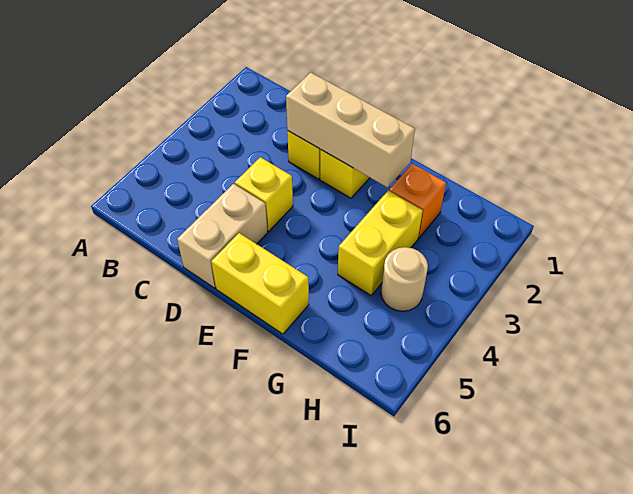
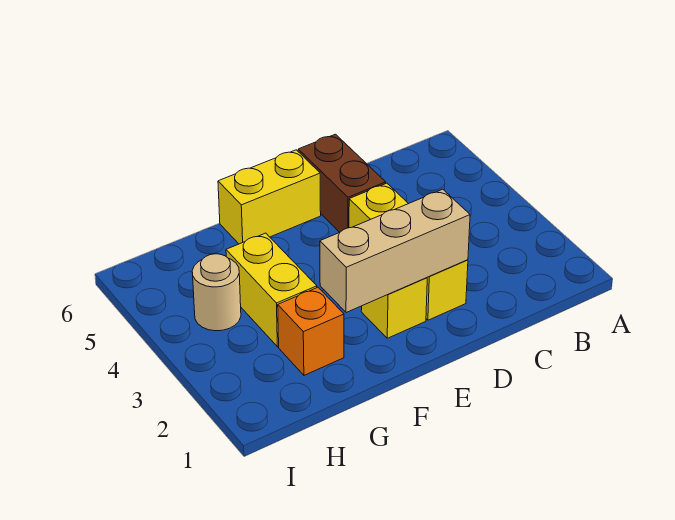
tan 1x2 brick [177,184,268,288] -> brown 1x2 brick [298,134,386,232]

